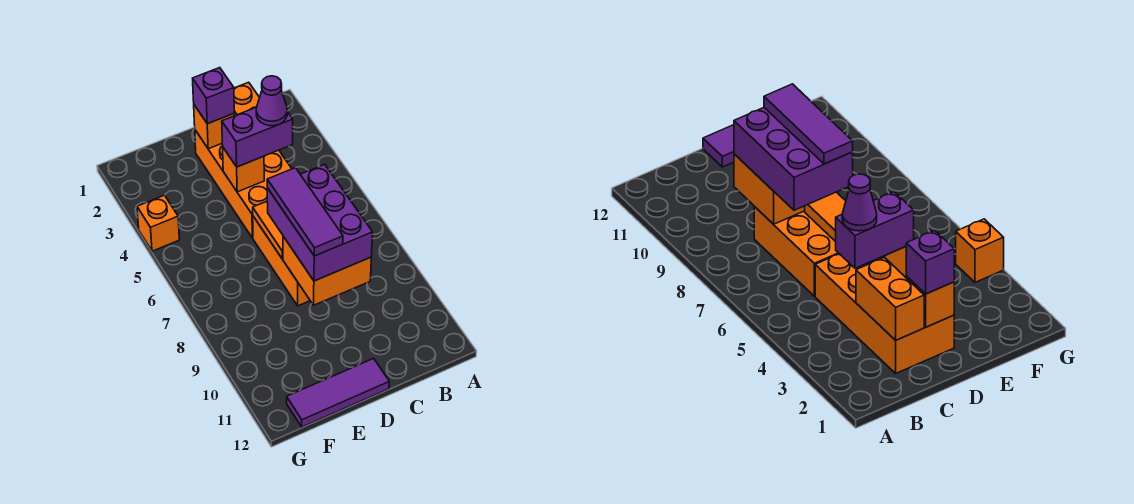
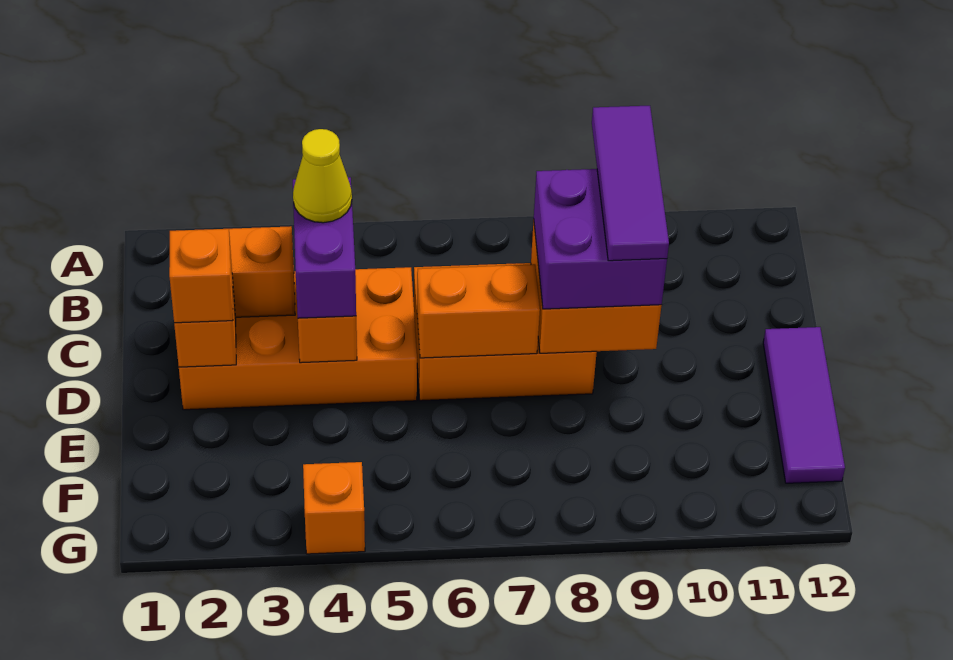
purple 1x1 cone [256,76,287,126] -> yellow 1x1 cone [293,129,352,223]
purple 2x3 brick [267,164,373,281] -> purple 2x2 brick [534,169,667,309]
purple 1x1 brick [193,68,234,124] -> orange 1x1 brick [169,229,233,323]
orange 1x2 tile [253,202,283,259] -> orange 1x2 brick [417,264,540,358]
purple 1x3 tile [267,168,343,256] -> purple 1x3 tile turned to [592,106,669,261]

